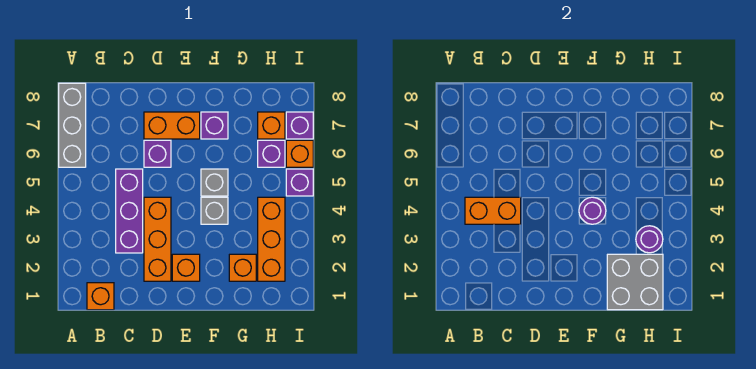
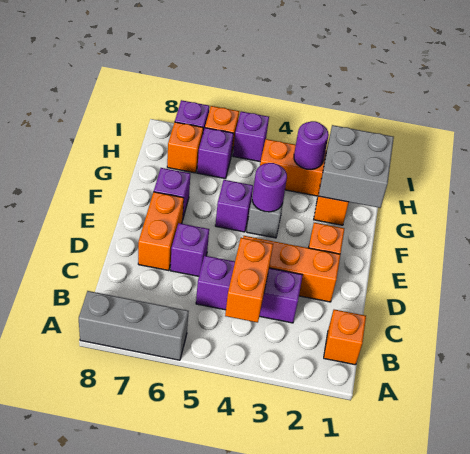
grey 1x1 brick [201,169,228,196] -> purple 1x1 brick [215,180,253,232]

